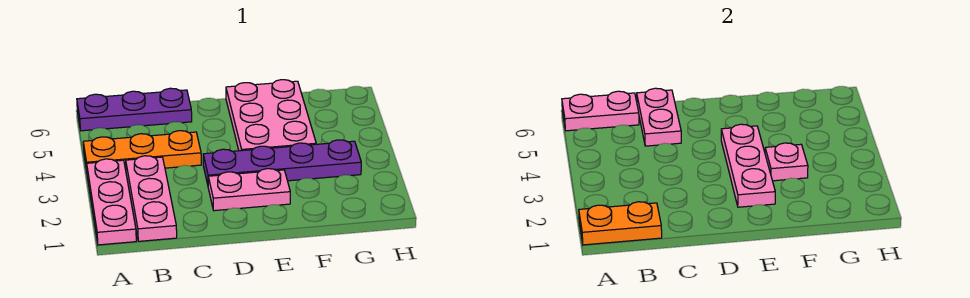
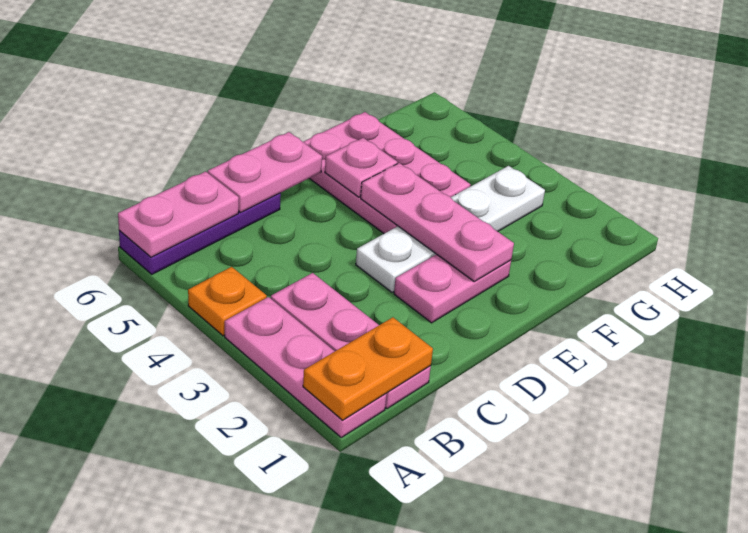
orange 1x3 plate [83,131,201,171] -> orange 1x1 plate [188,267,267,336]
pink 1x2 plate [637,88,681,146] -> pink 1x2 plate turned to [208,132,322,212]
purple 1x4 plate [203,140,361,184] -> white 1x4 plate [356,166,545,292]
pink 1x1 plate [765,143,808,181] -> pink 1x1 plate moved to [325,138,397,197]

